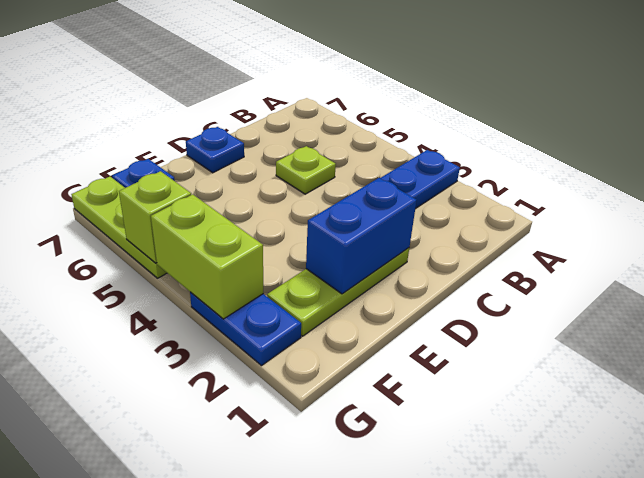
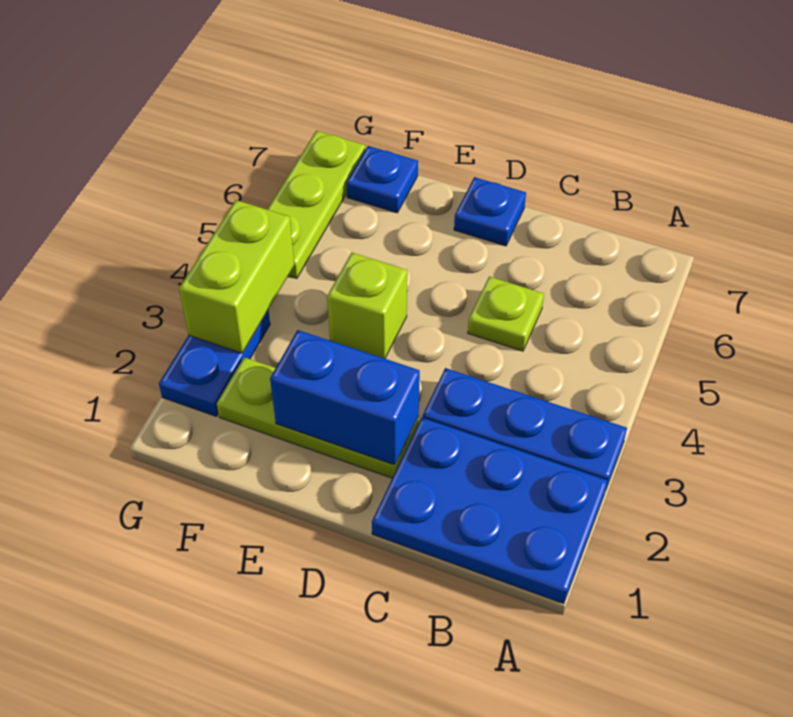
none -> blue 2x3 plate [372,417,608,604]
lime 1x1 brick [119,171,191,263] -> lime 1x1 brick moved to [327,252,407,358]

